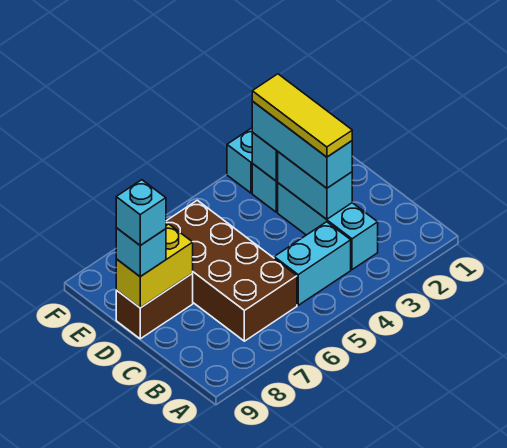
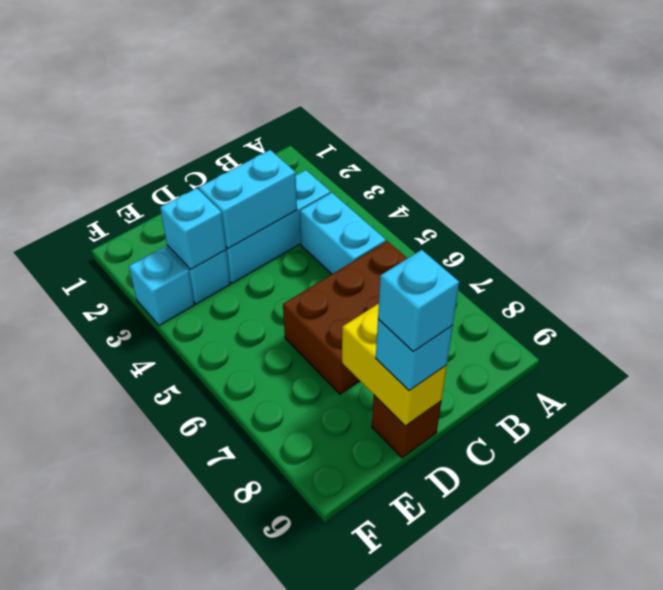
brown 2x4 brick [166,200,297,341] -> brown 2x3 brick [283,241,407,394]
cyan 1x3 brick [252,101,352,188] -> none
yellow 1x3 tile [252,74,352,157] -> none
brown 1x2 brick [116,273,193,339] -> brown 1x1 brick [372,395,441,458]

